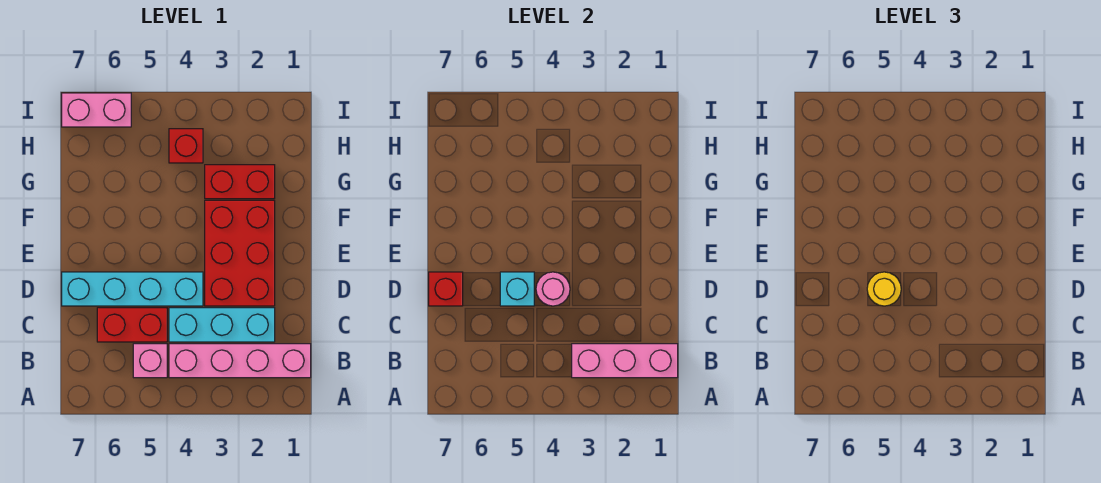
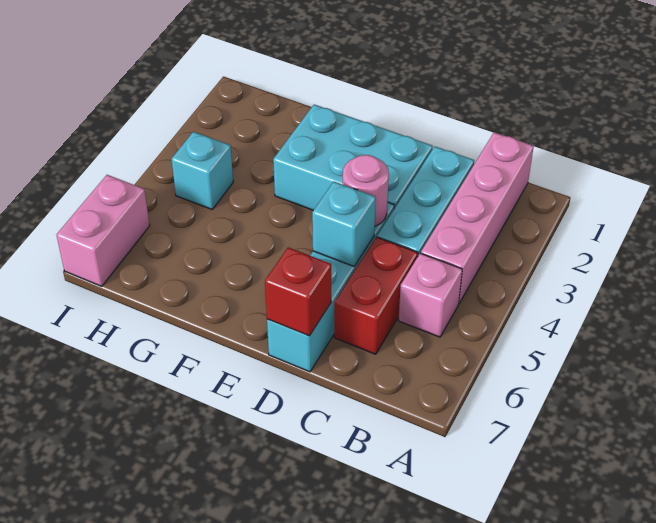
pink 1x3 brick [572,344,678,378] -> none
red 2x3 brick [205,200,275,306] -> cyan 2x3 brick [273,105,433,210]
yellow 1x1 round brick [867,272,901,306] -> none
red 1x2 brick [205,165,275,199] -> none
red 1x1 brick [169,129,203,163] -> cyan 1x1 brick [171,132,233,209]

